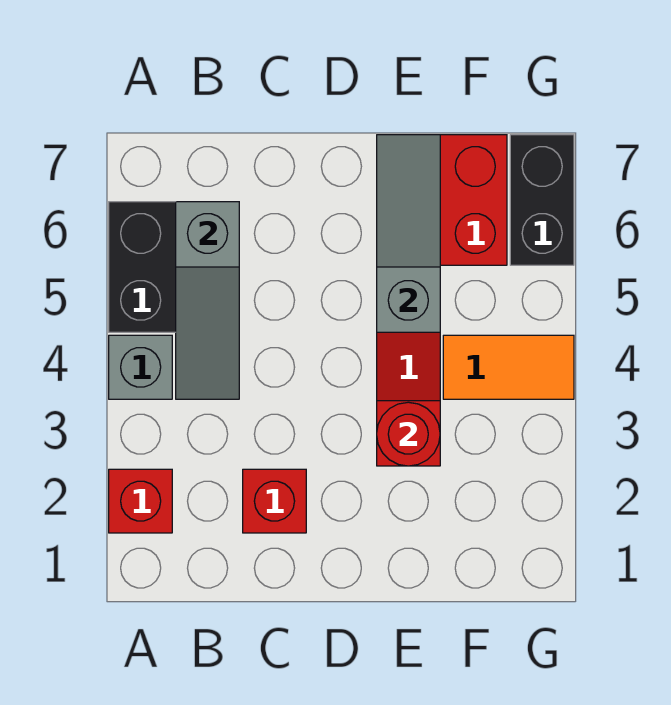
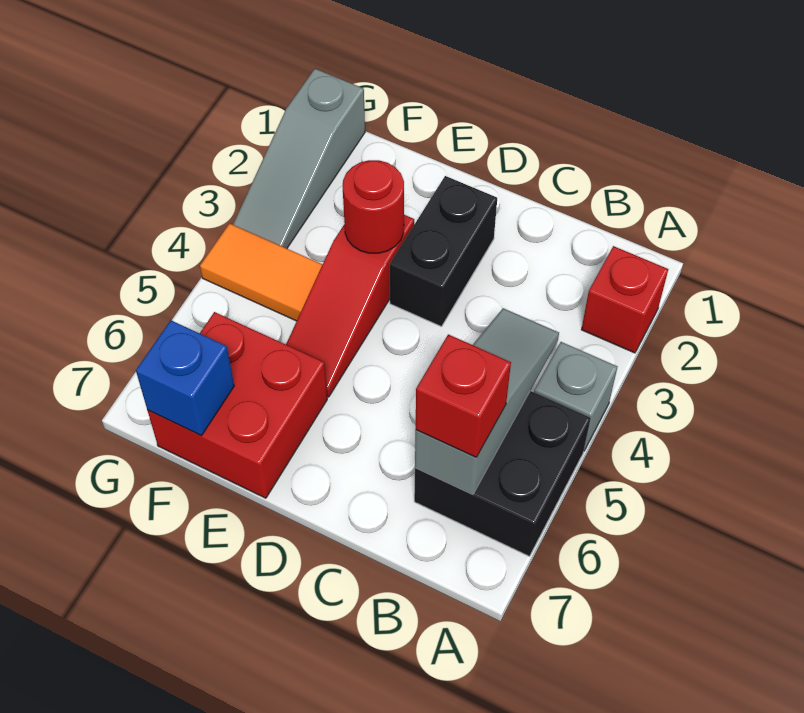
red 1x1 brick [243,469,306,533] -> red 1x1 brick moved to [416,334,511,457]
grey 1x3 slope [377,135,440,332] -> grey 1x3 slope moved to [233,69,365,248]
none -> blue 1x1 brick [136,320,234,435]
black 1x2 brick [510,135,574,265] -> black 1x2 brick moved to [390,176,497,327]

